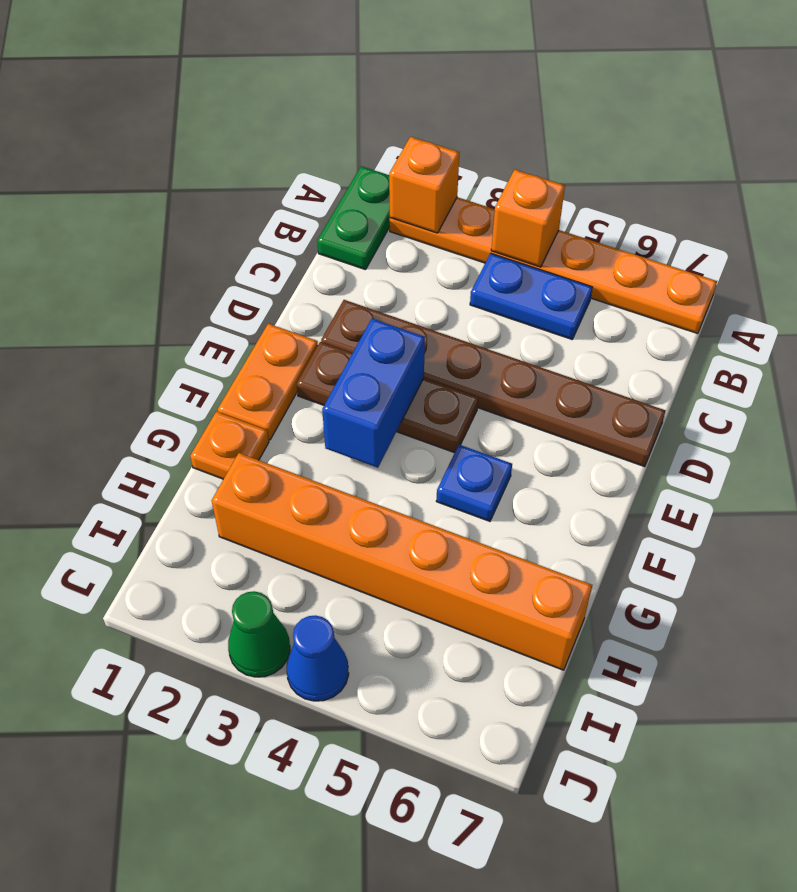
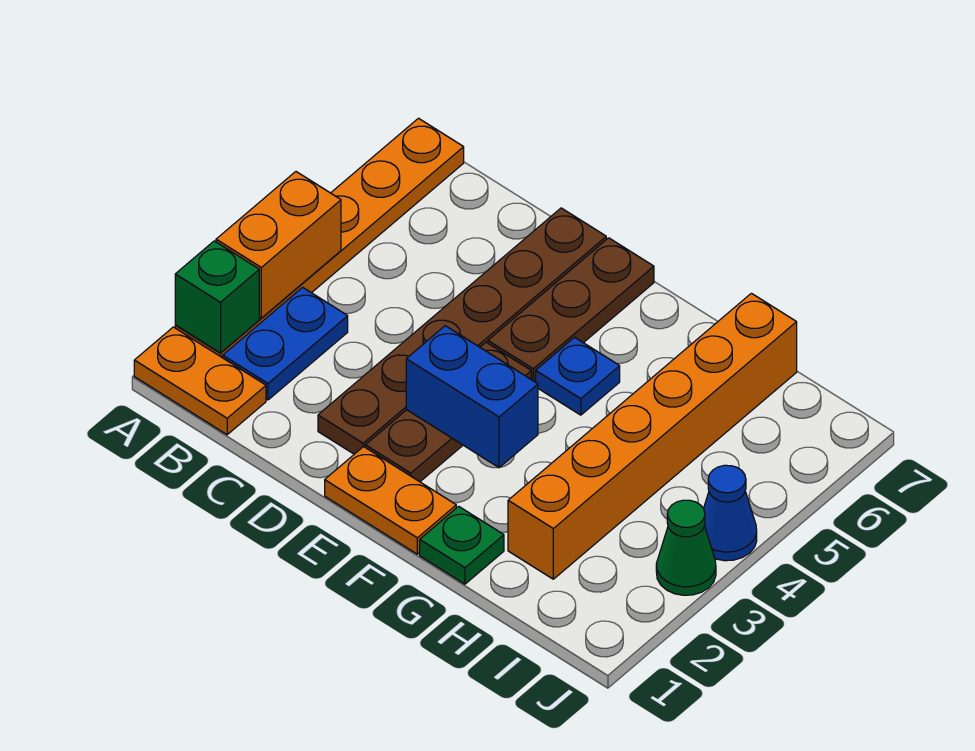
green 1x2 plate [317,166,390,270] -> orange 1x2 plate [134,327,266,435]
orange 1x1 brick [389,137,459,233] -> green 1x1 brick [175,241,259,353]
orange 1x1 brick [491,170,565,267] -> orange 1x2 brick [216,172,341,318]
blue 1x2 plate [470,253,593,339] -> blue 1x2 plate moved to [223,287,348,400]
none -> brown 1x3 plate [488,238,654,382]
orange 1x1 plate [190,411,269,479] -> green 1x1 plate [420,506,504,584]

